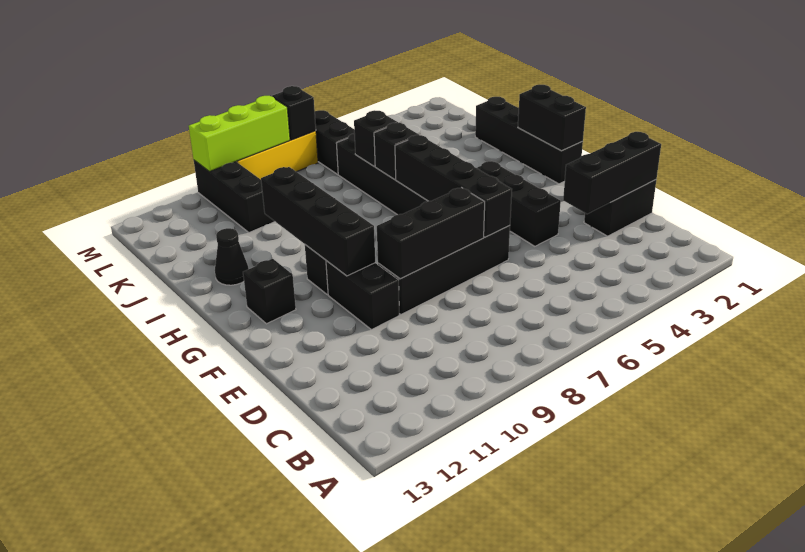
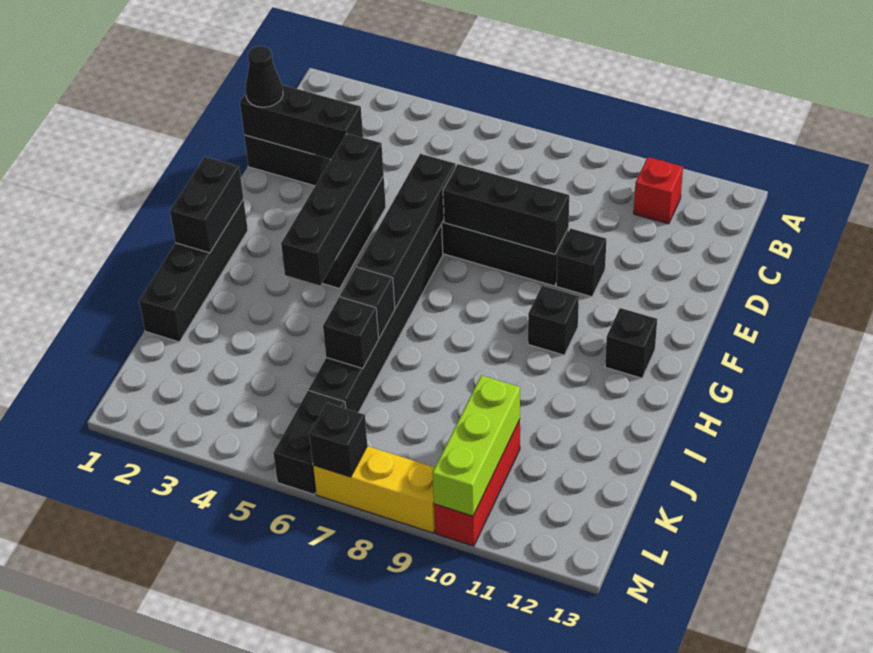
none -> red 1x1 brick [634,157,683,224]
black 1x2 brick [326,261,399,330] -> black 1x1 brick [556,228,606,297]
black 1x4 brick [261,167,375,276] -> black 1x4 brick moved to [281,133,384,286]
black 1x1 cone [215,228,249,285] -> black 1x1 cone moved to [245,46,283,107]
black 1x3 brick [194,160,275,233] -> red 1x3 brick [434,420,520,546]
lime 1x3 brick [189,96,290,172] -> lime 1x3 brick turned to [432,375,520,516]

